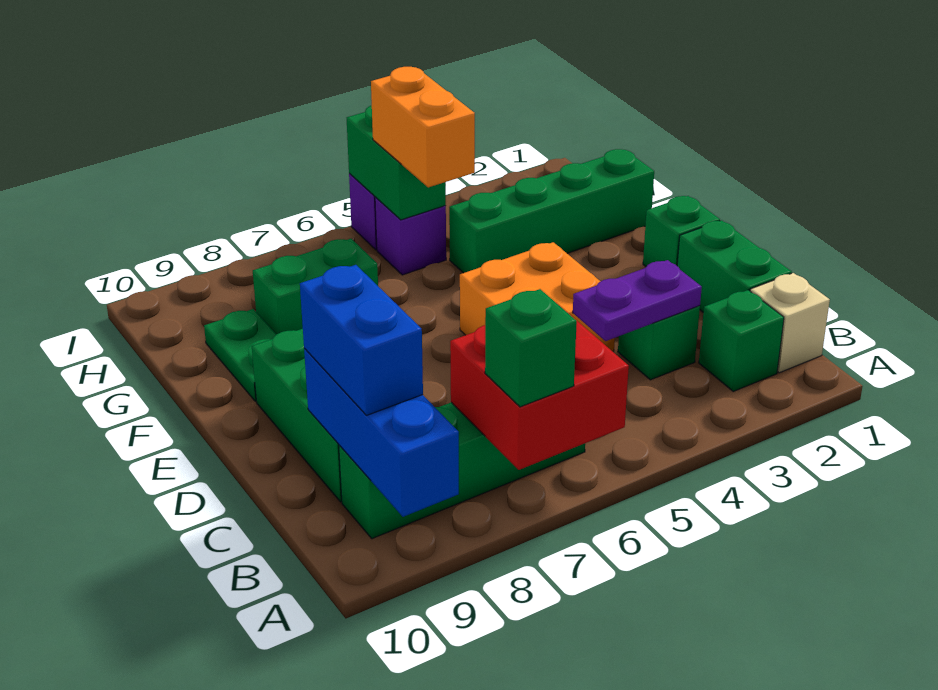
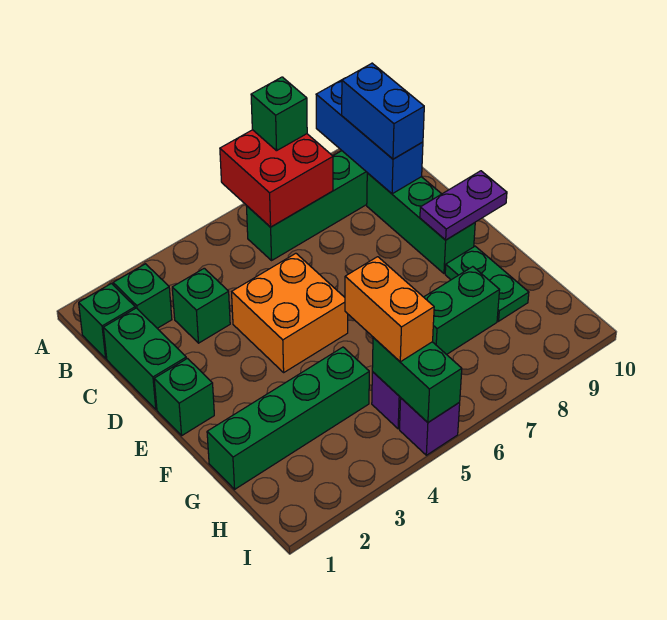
tan 1x1 brick [750,273,830,373] -> green 1x1 brick [79,284,135,359]
purple 1x2 plate [573,260,702,341] -> purple 1x2 plate moved to [420,171,507,240]

